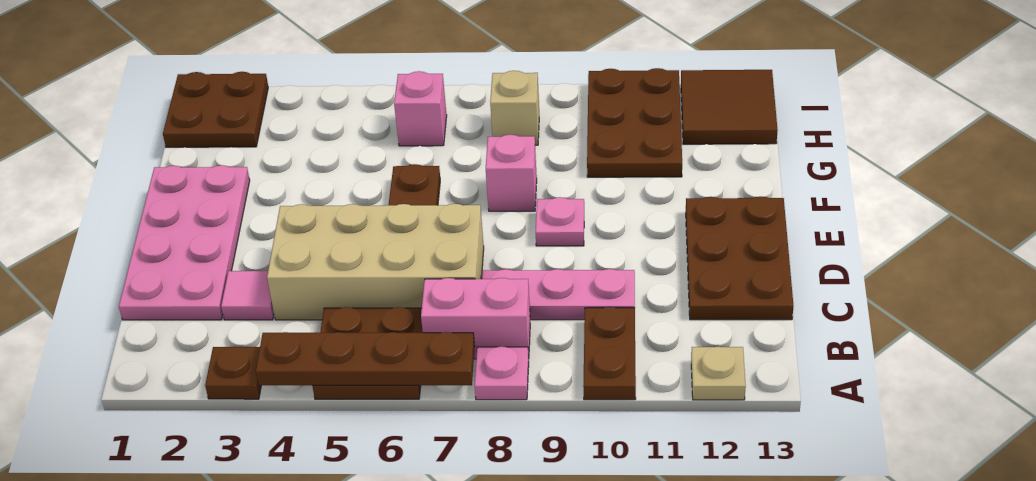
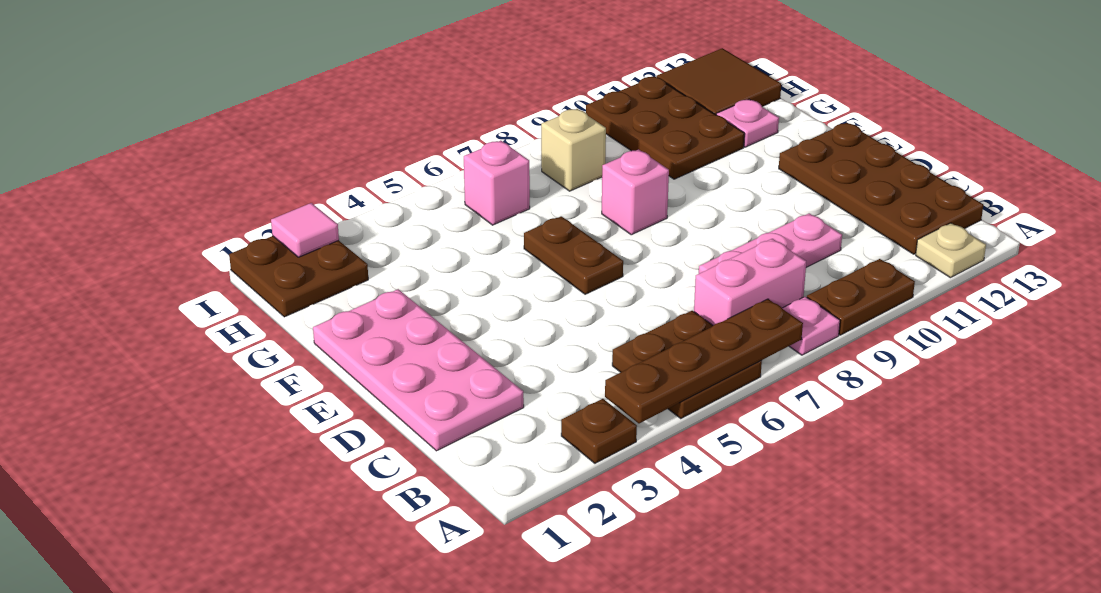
brown 1x2 plate [583,307,636,400] -> brown 1x2 plate turned to [807,259,915,335]
pink 1x1 tile [221,271,274,320] -> pink 1x1 tile moved to [271,203,339,257]
tan 2x4 brick [267,204,484,320] -> none
brown 2x3 plate [686,197,793,320] -> brown 2x4 plate [779,123,983,254]
pink 1x1 plate [536,197,584,246] -> pink 1x1 plate moved to [716,99,779,147]

